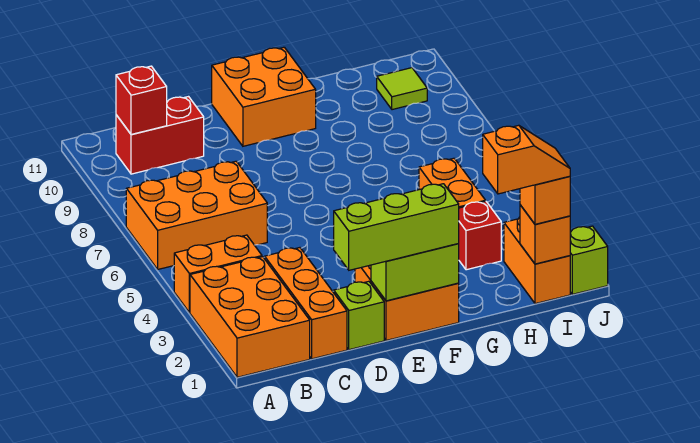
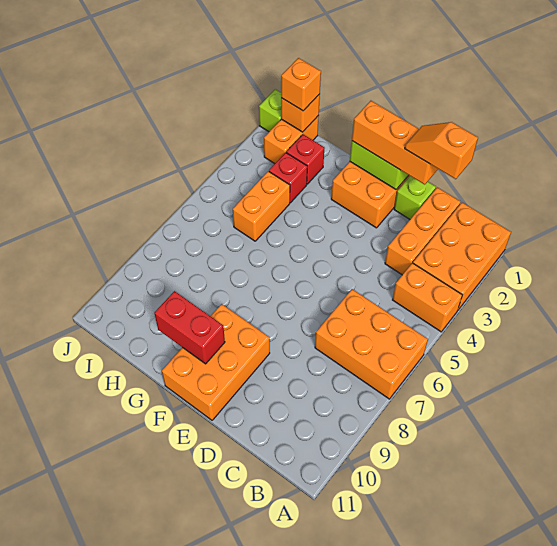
red 1x2 brick [116,97,204,174] -> red 1x2 brick moved to [154,291,225,364]
red 1x1 brick [116,66,167,134] -> red 1x1 brick moved to [286,134,325,184]
lime 1x3 brick [334,184,459,270] -> orange 1x3 brick [352,101,438,185]
orange 2x2 brick [212,47,316,146] -> orange 2x3 brick [162,304,270,420]
orange 1x2 slope [483,125,570,194] -> orange 1x2 slope moved to [405,122,478,179]
lime 1x1 tile [377,68,427,110] -> none

